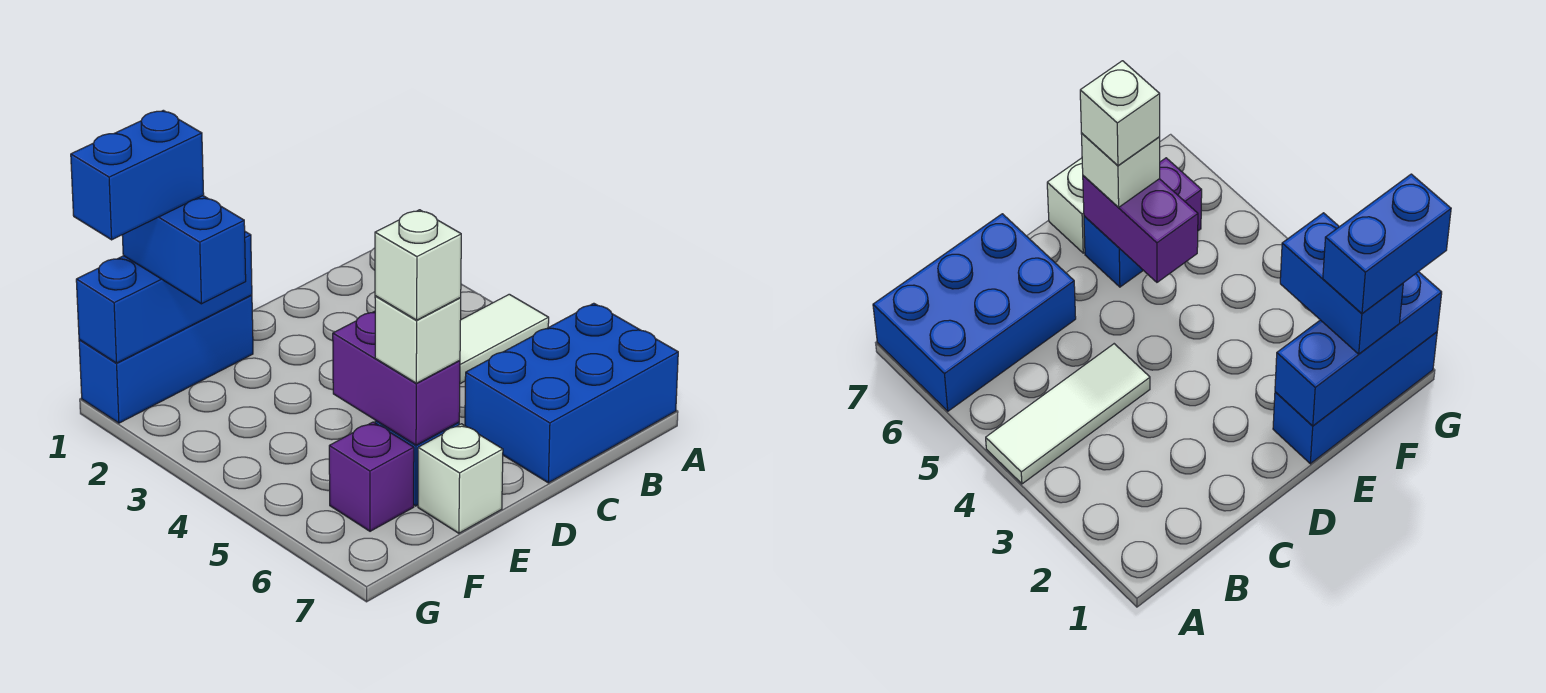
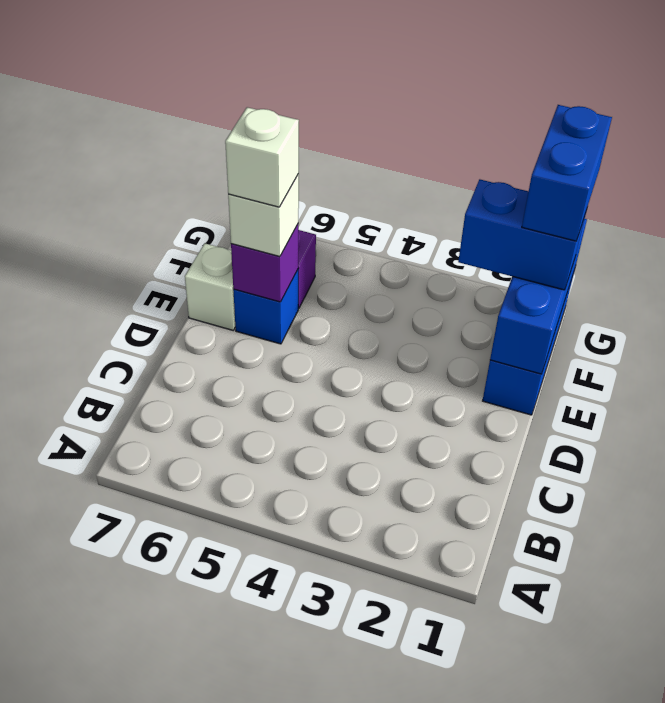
white 1x3 tile [460,294,549,384] -> none
blue 2x3 brick [465,303,678,483] -> none
purple 1x2 brick [333,311,460,445] -> purple 1x1 brick [231,224,298,302]

